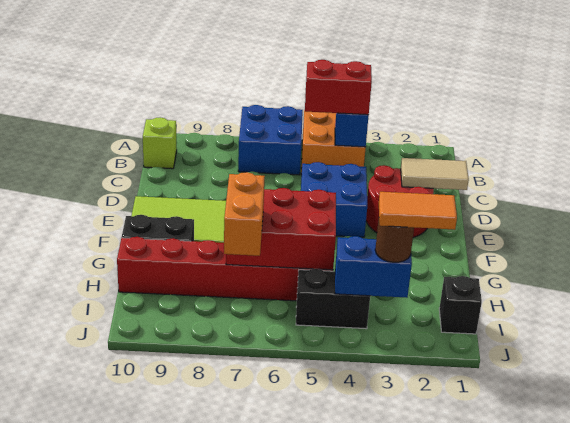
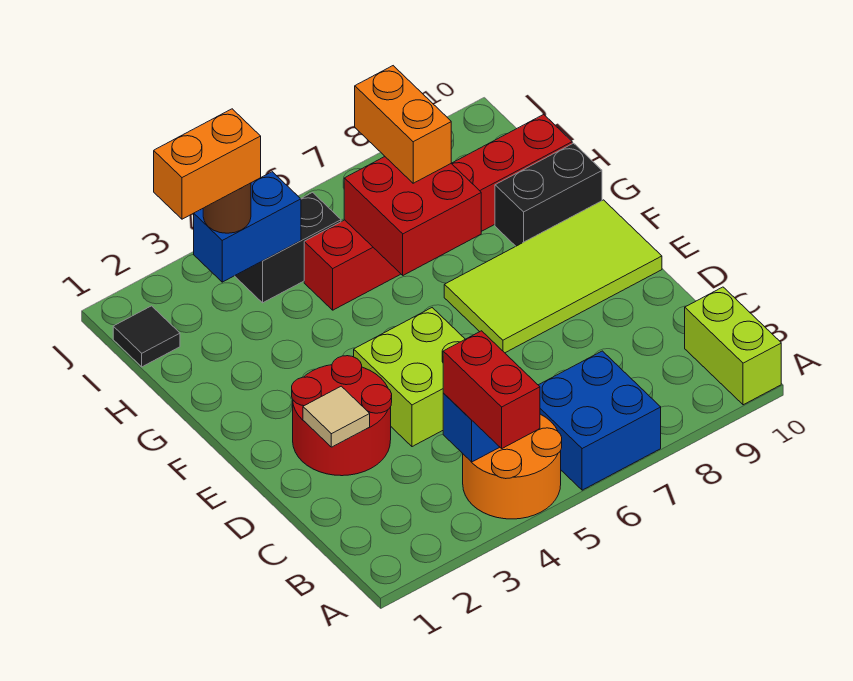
orange 2x2 brick [301,110,366,175] -> orange 2x2 round brick [463,414,562,519]
red 1x2 brick [305,60,372,115] -> red 1x2 brick turned to [443,331,540,448]
lime 1x1 brick [143,117,177,169] -> lime 1x2 brick [685,287,781,405]
tan 1x2 tile [401,158,469,190] -> tan 1x1 tile [303,386,370,447]
blue 2x2 brick [301,162,367,237] -> lime 2x2 brick [354,308,465,447]
red 2x3 brick [226,188,336,270] -> red 2x2 brick [344,157,481,275]
black 1x1 brick [439,276,482,334] -> black 1x1 tile [113,306,180,367]
orange 1x2 tile [379,192,457,230] -> orange 1x2 brick [154,109,261,219]

